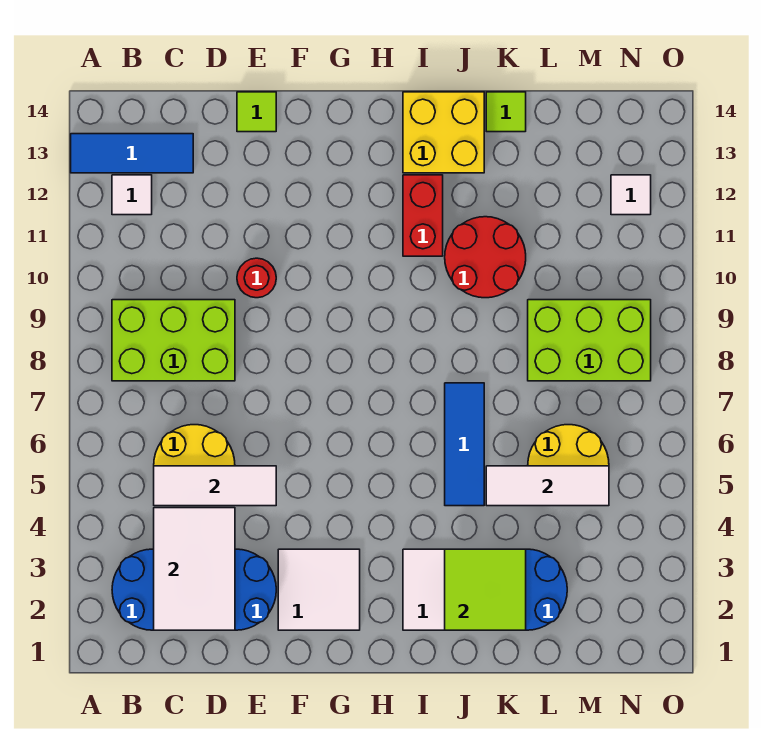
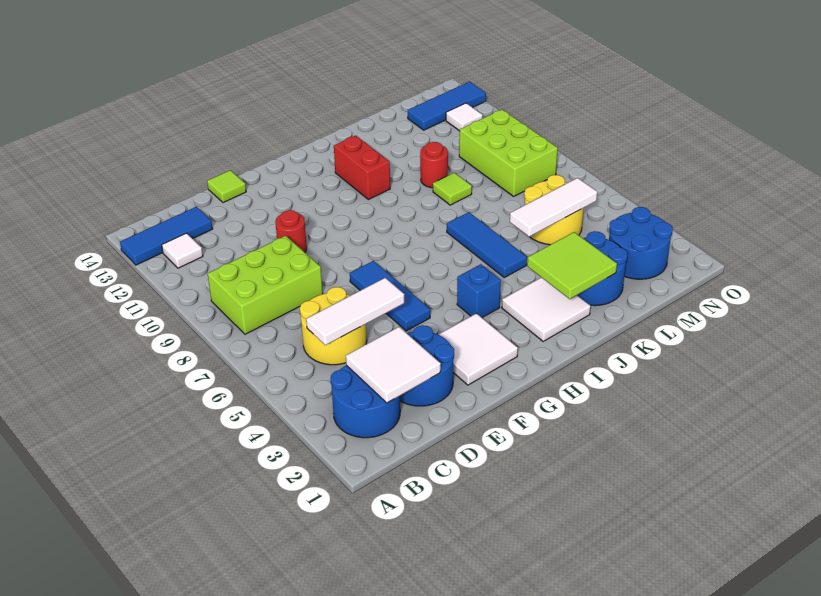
white 2x3 tile [154,508,235,630] -> white 2x2 tile [346,327,441,403]
none -> blue 1x3 tile [350,261,430,331]
none -> blue 1x1 brick [457,264,501,318]
yellow 2x2 brick [403,92,484,173] -> none
red 2x2 round brick [445,217,526,298] -> red 1x1 round brick [420,142,448,188]
lime 1x1 tile [486,92,526,132] -> lime 1x1 tile moved to [433,173,472,205]
lime 2x3 brick [528,300,651,381] -> lime 2x3 brick turned to [459,109,558,196]
none -> blue 2x2 round brick [609,207,673,279]
none -> blue 1x3 tile [408,82,486,130]

